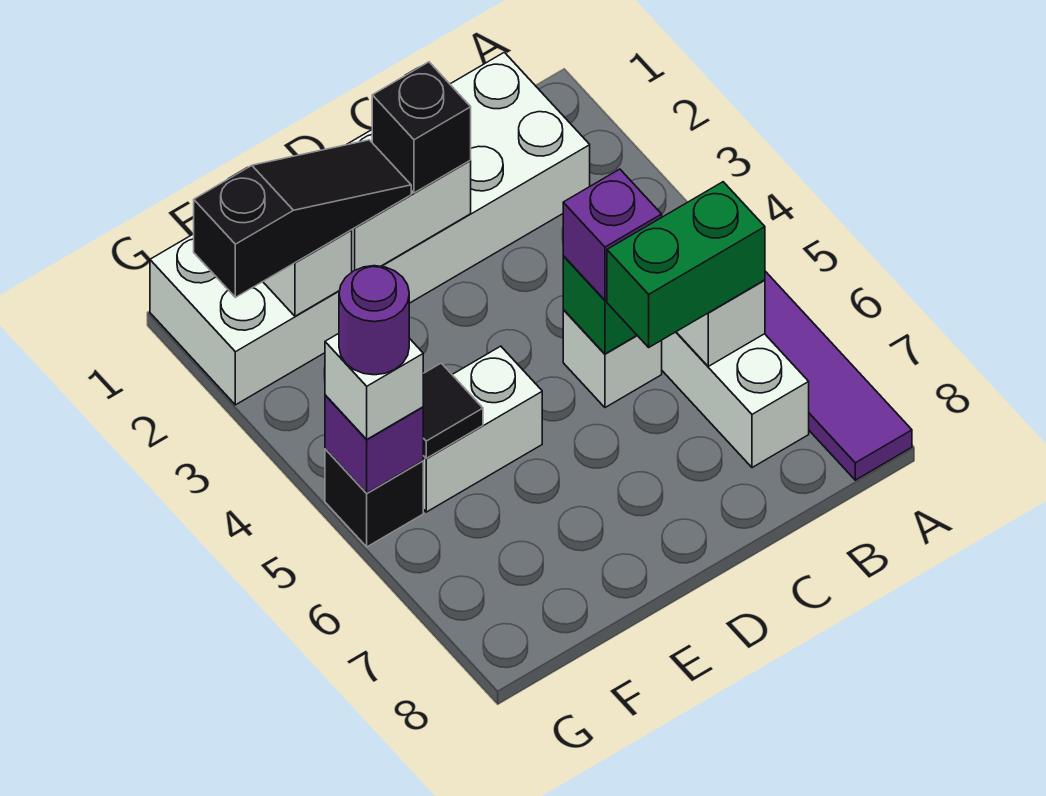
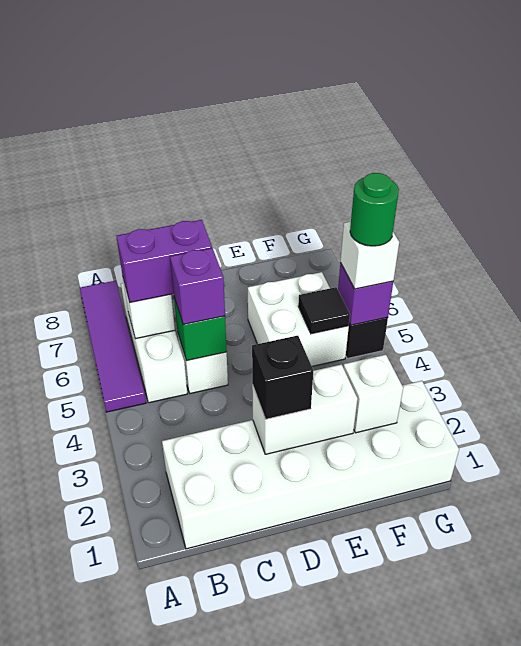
green 1x2 brick [607,182,765,347] -> purple 1x2 brick [116,220,212,302]
black 1x3 slope [194,140,411,297] -> none
white 1x2 brick [423,346,542,512] -> white 2x2 brick [248,272,349,366]
purple 1x1 round brick [339,266,409,375] -> green 1x1 round brick [350,173,399,246]

